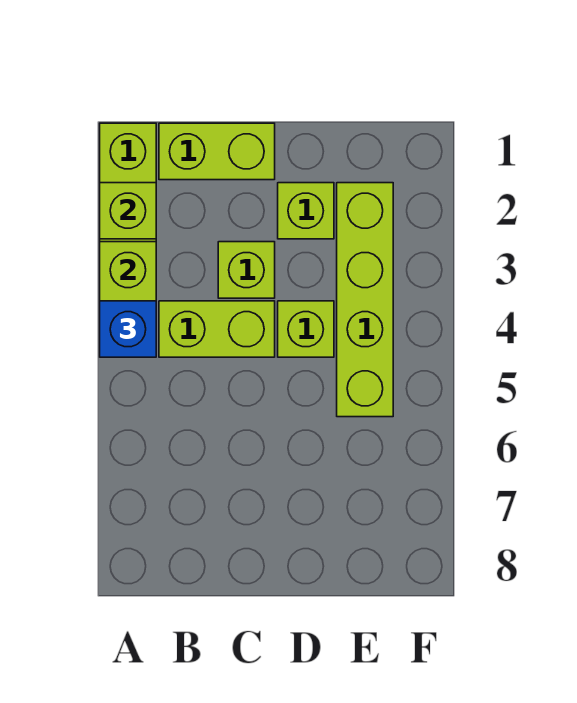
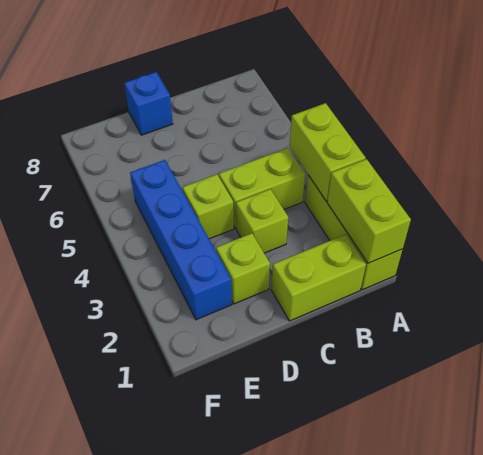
lime 1x1 brick [100,183,156,239] -> lime 1x2 brick [327,159,411,263]
blue 1x1 brick [100,301,156,357] -> blue 1x1 brick moved to [124,72,173,135]
lime 1x4 brick [337,183,393,417] -> blue 1x4 brick [130,160,232,320]

